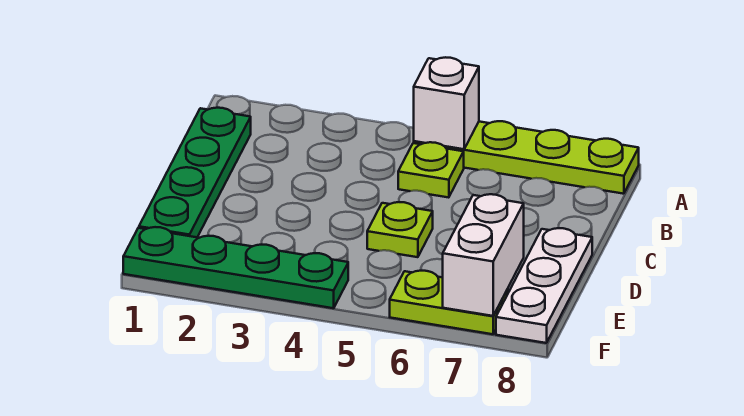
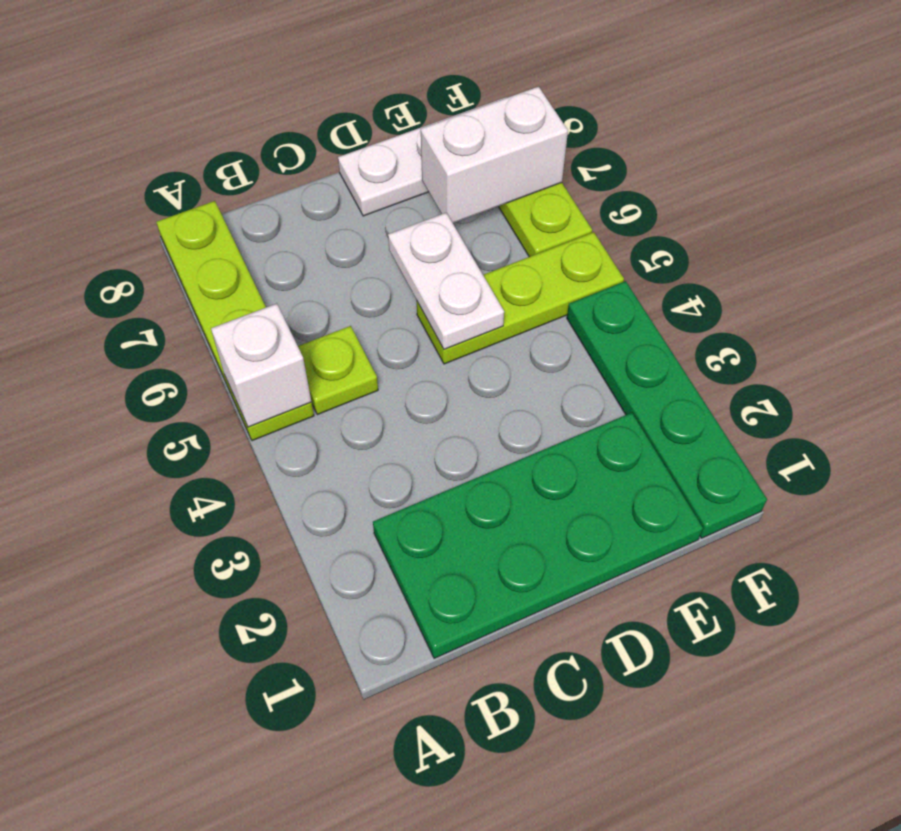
green 1x4 plate [139,108,251,237] -> green 2x4 plate [373,413,703,658]
lime 1x1 plate [367,202,433,257] -> lime 1x3 plate [417,232,624,364]
none -> white 1x2 plate [388,213,504,349]

